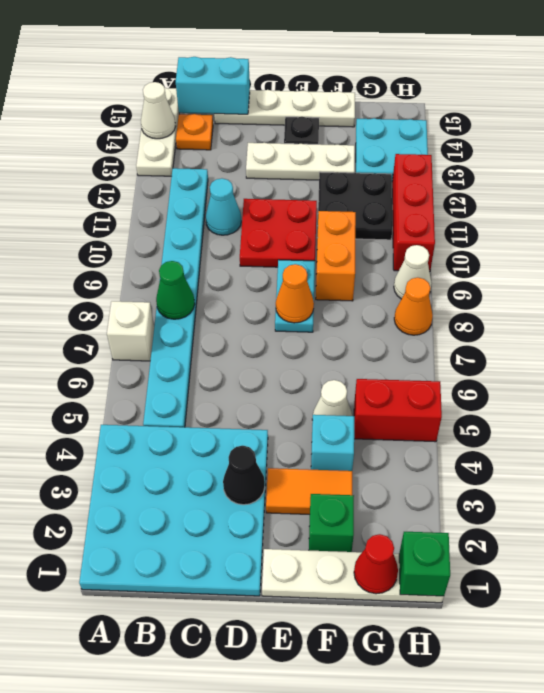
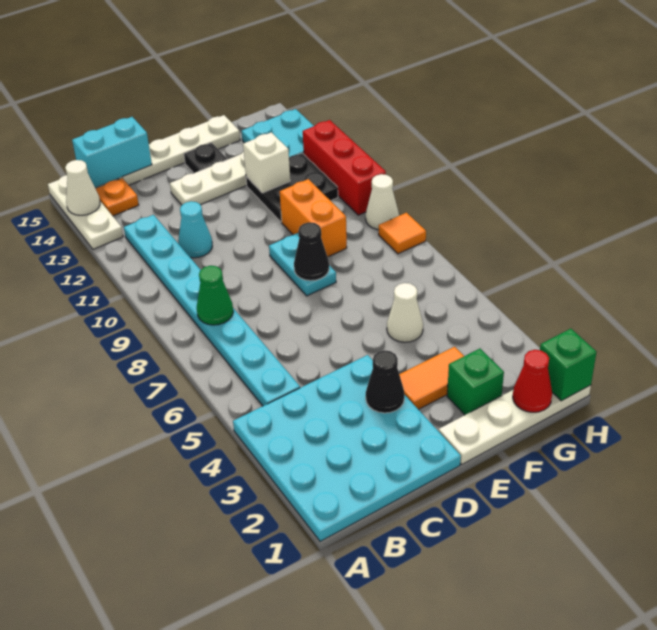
white 1x1 brick [107,301,154,361] -> white 1x1 brick moved to [243,132,290,193]
red 2x2 plate [240,199,317,267] -> none
orange 1x1 cone [276,264,314,323] -> black 1x1 cone [294,222,329,281]
cyan 1x1 brick [311,415,354,471] -> none
red 1x2 brick [354,379,442,442] -> none
orange 1x1 cone [394,278,433,335] -> orange 1x1 tile [379,213,426,254]

